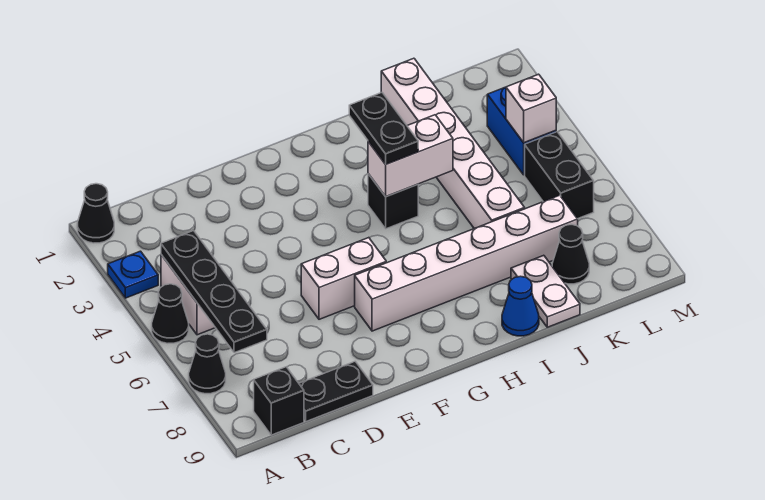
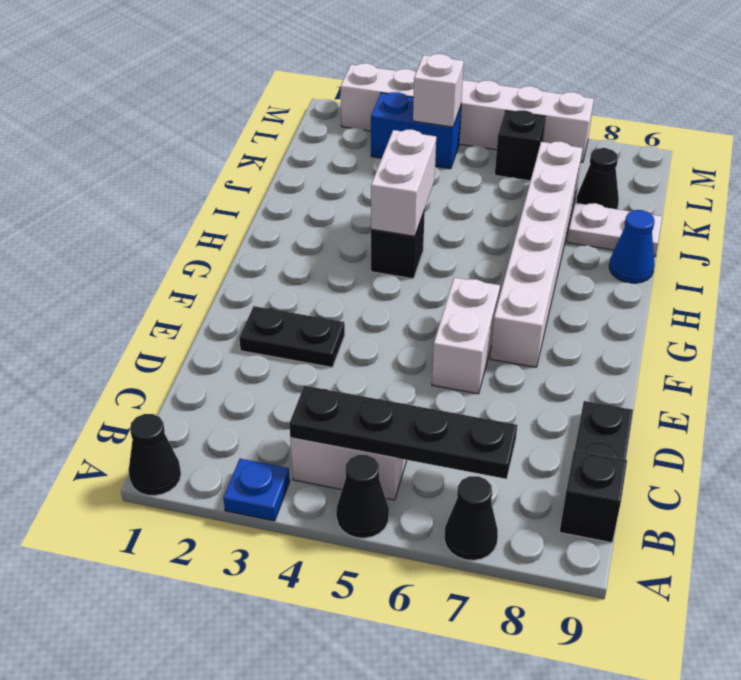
black 1x2 plate [349,92,418,164] -> black 1x2 plate moved to [239,306,345,367]
white 1x6 brick [381,58,525,229] -> white 1x6 brick moved to [341,63,594,162]
black 1x2 brick [525,132,594,219] -> black 1x1 brick [495,110,545,181]

